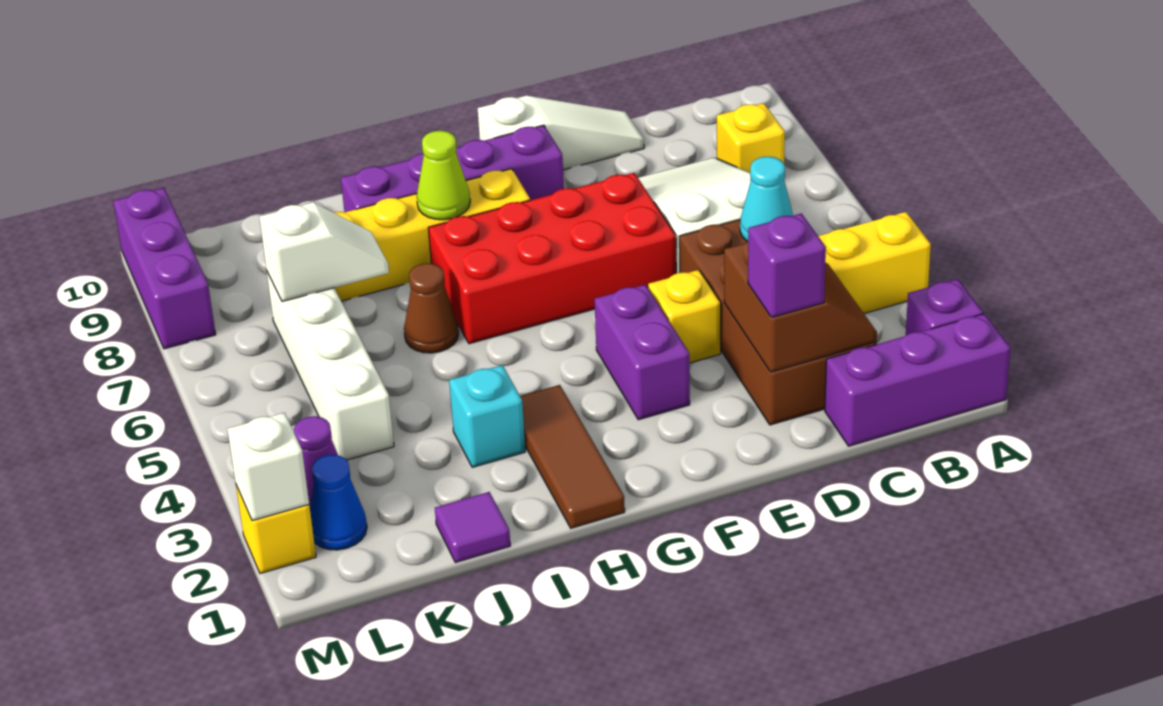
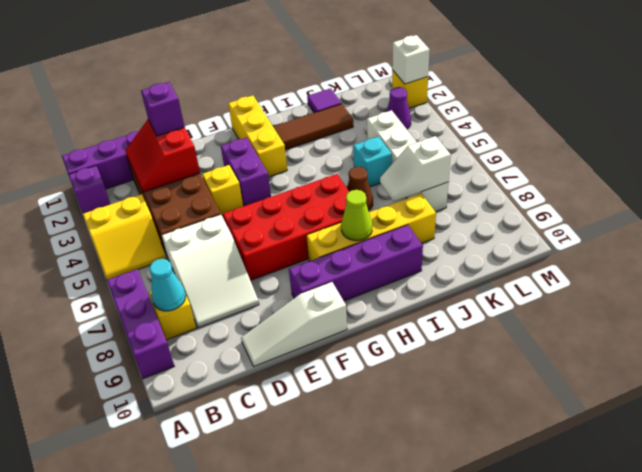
brown 2x2 slope [724,242,877,372] -> red 2x2 slope [125,120,200,192]
cyan 1x1 cone [740,157,793,242] -> cyan 1x1 cone moved to [150,259,186,311]
none -> yellow 1x3 brick [228,95,287,177]
brown 1x3 tile [520,385,625,528] -> brown 1x3 tile turned to [273,104,353,150]
cyan 1x1 brick [449,365,525,467] -> cyan 1x1 brick moved to [353,136,392,187]
blue 1x1 cone [310,455,367,550] -> none
purple 1x3 brick [113,188,216,349] -> purple 1x3 brick moved to [107,269,174,379]

